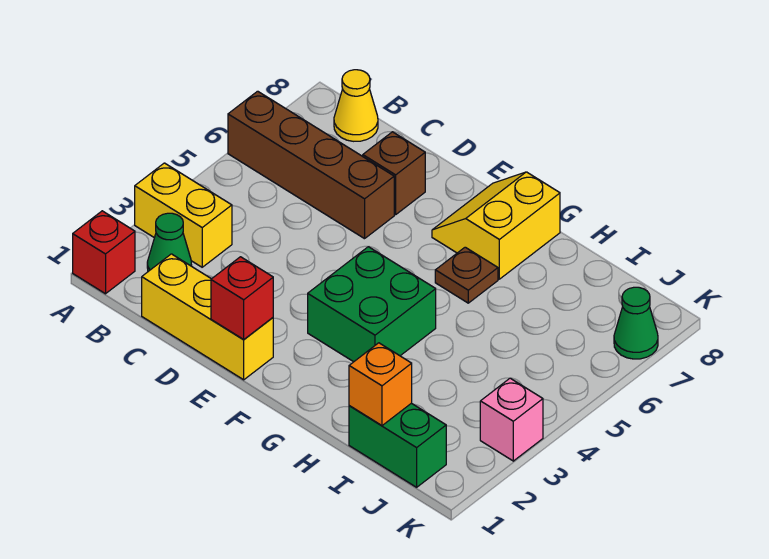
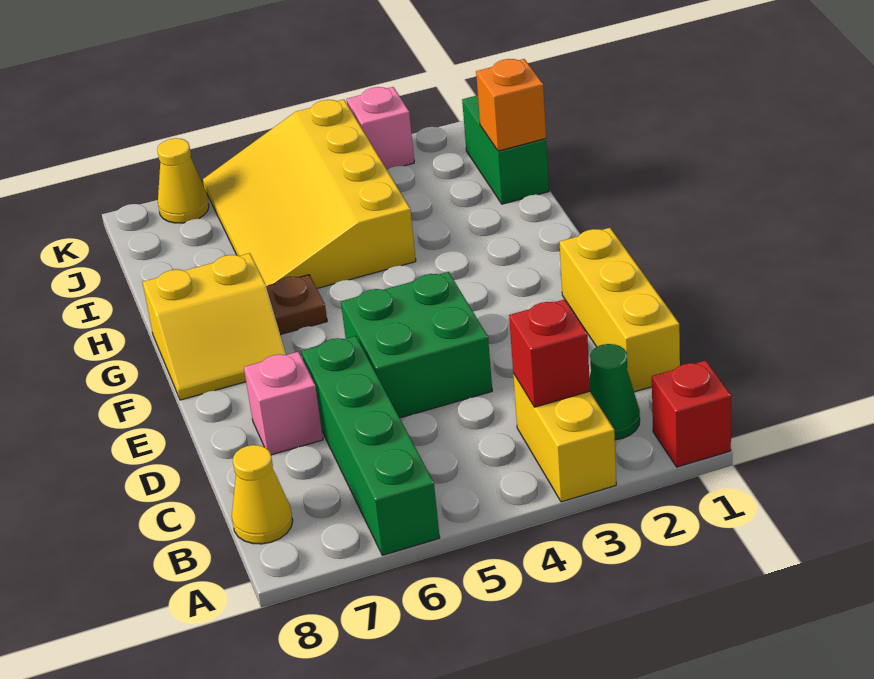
brown 1x4 brick [228,91,394,239] -> green 1x4 brick [302,336,440,555]
brown 1x1 brick [363,132,425,215] -> pink 1x1 brick [244,352,323,455]
red 1x1 brick [211,257,273,340] -> red 1x1 brick moved to [509,299,590,407]
green 2x2 brick [308,247,436,362] -> green 2x2 brick moved to [341,272,492,418]
none -> yellow 3x4 slope [203,99,416,288]
green 1x1 cone [614,287,658,359] -> yellow 1x1 cone [157,138,209,223]

